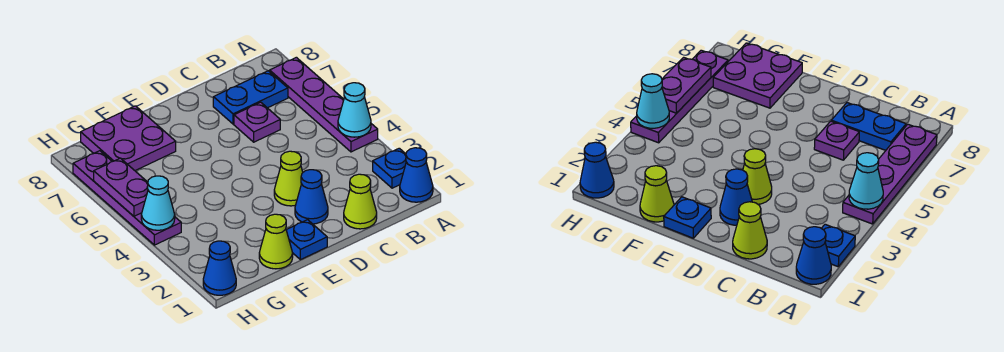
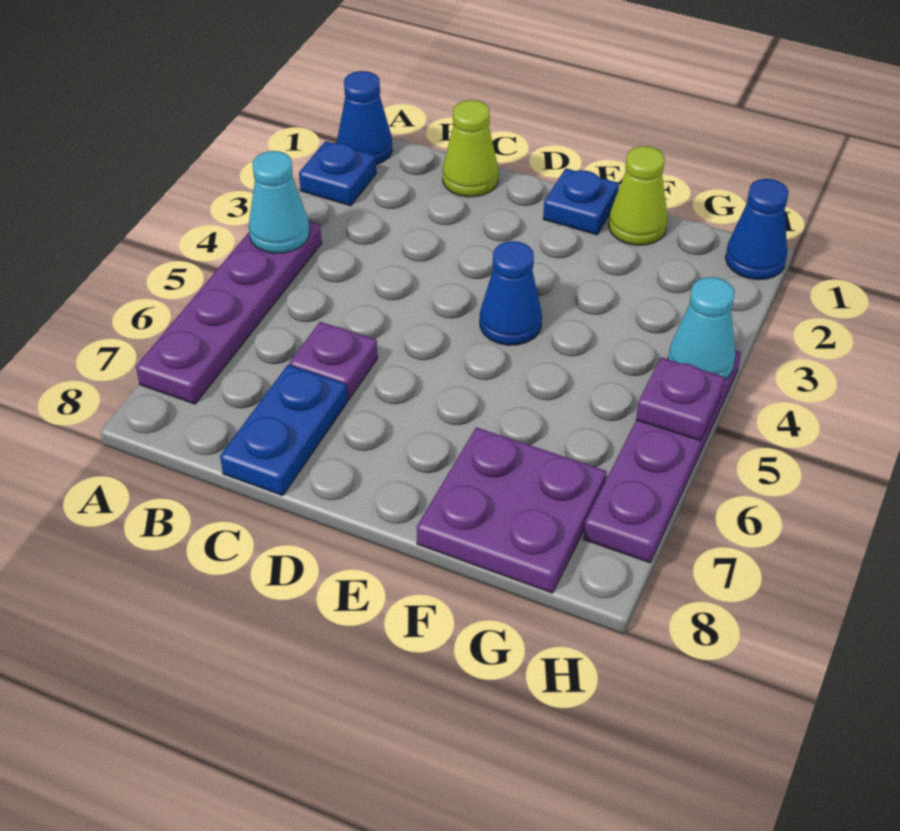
blue 1x2 plate [213,71,288,124] -> blue 1x2 plate turned to [220,365,347,496]
blue 1x1 cone [295,170,328,224] -> blue 1x1 cone moved to [480,241,542,345]
lime 1x1 cone [274,151,303,206] -> none
purple 1x2 plate [94,158,148,216] -> purple 1x1 plate [636,357,725,441]

